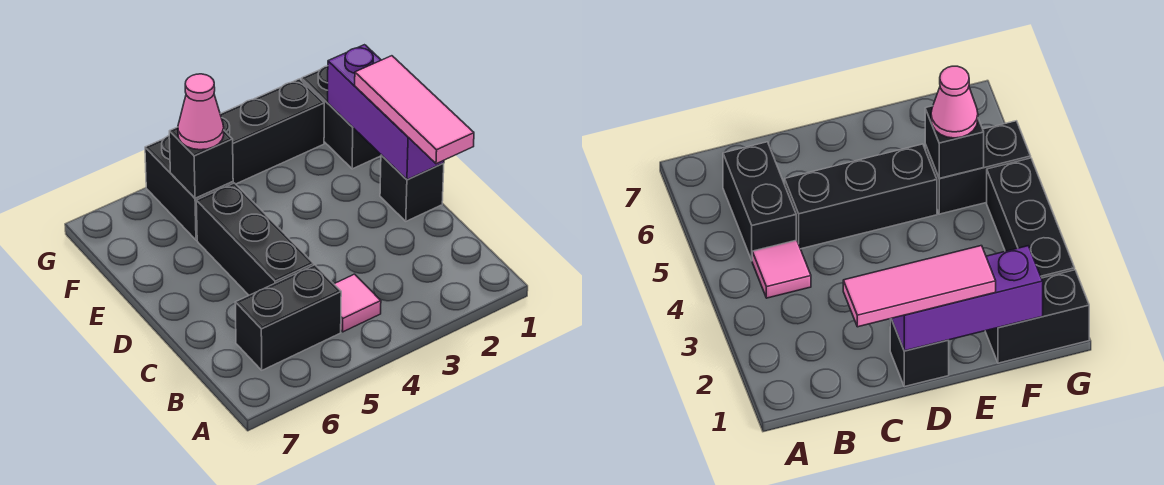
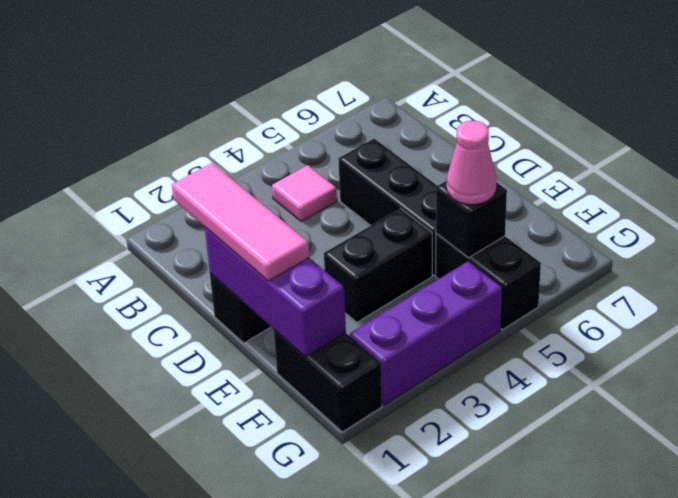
black 1x2 brick [235,265,341,370] -> black 1x2 brick moved to [324,209,432,322]
black 1x3 brick [220,79,324,184] -> purple 1x3 brick [350,261,502,405]

